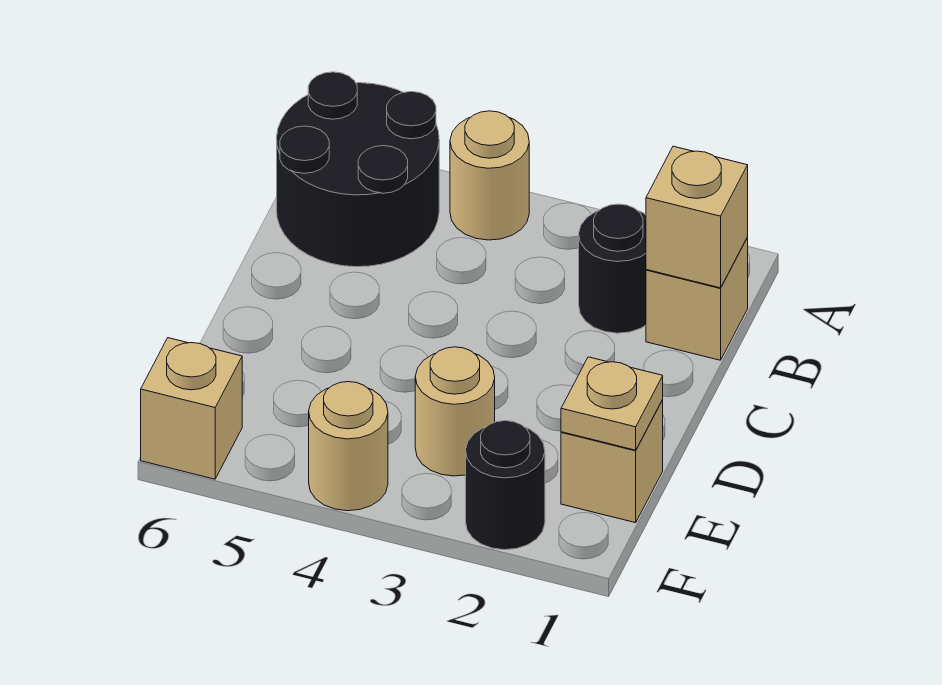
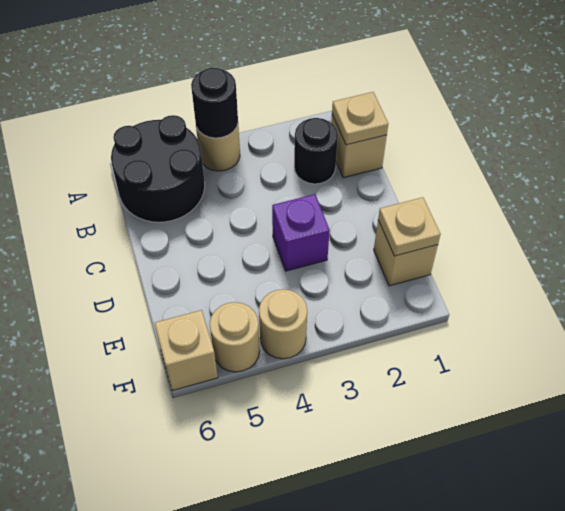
tan 1x1 brick [646,146,748,288] -> tan 1x1 plate [332,92,388,145]
none -> purple 1x1 brick [272,194,330,271]
tan 1x1 round brick [415,347,495,476] -> tan 1x1 round brick moved to [210,302,260,372]
black 1x1 round brick [466,421,545,550] -> black 1x1 round brick moved to [191,68,238,138]

